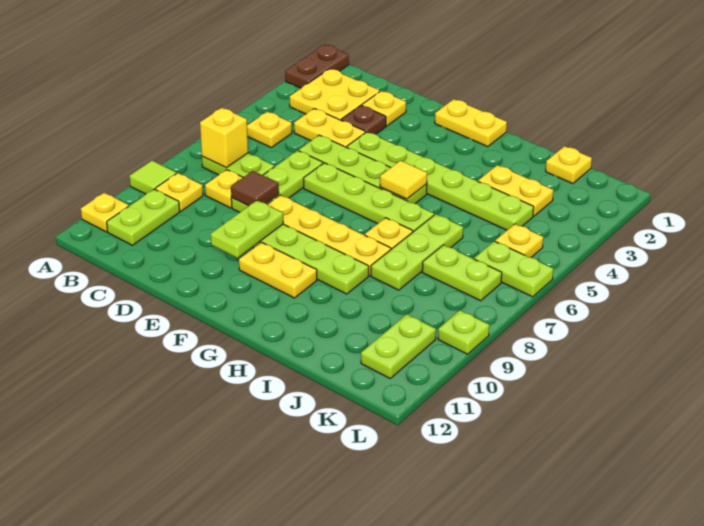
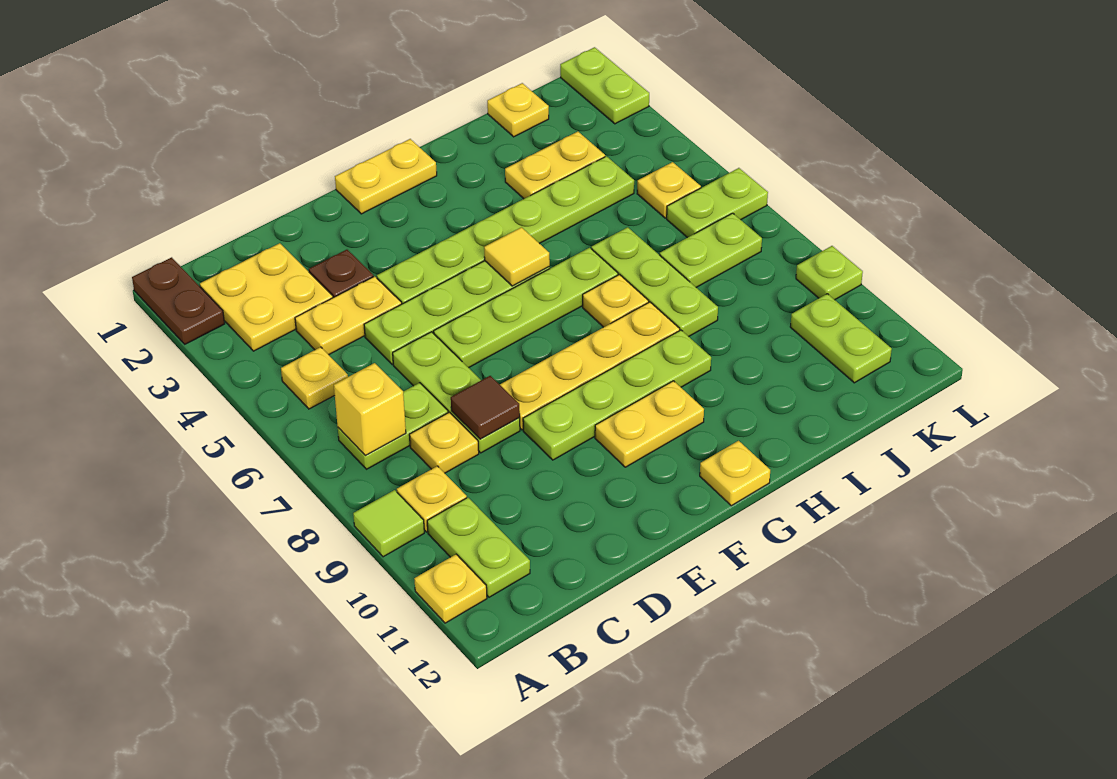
yellow 1x1 plate [362,91,406,126] -> yellow 1x1 plate moved to [700,441,770,506]
lime 1x2 plate [211,200,283,258] -> lime 1x2 plate moved to [560,47,649,124]

